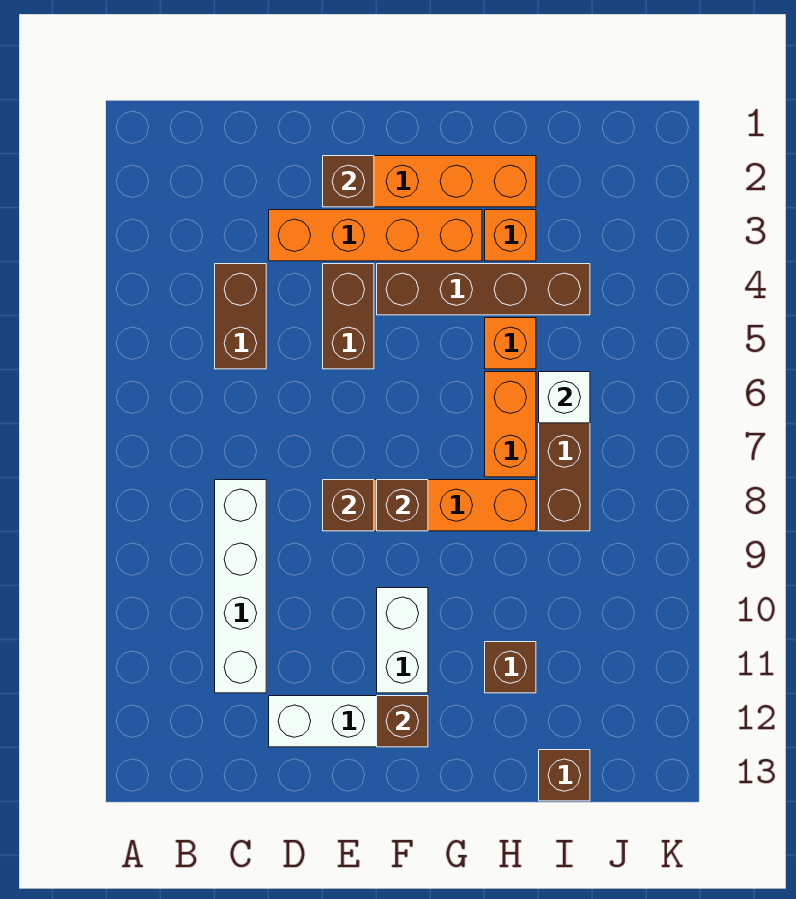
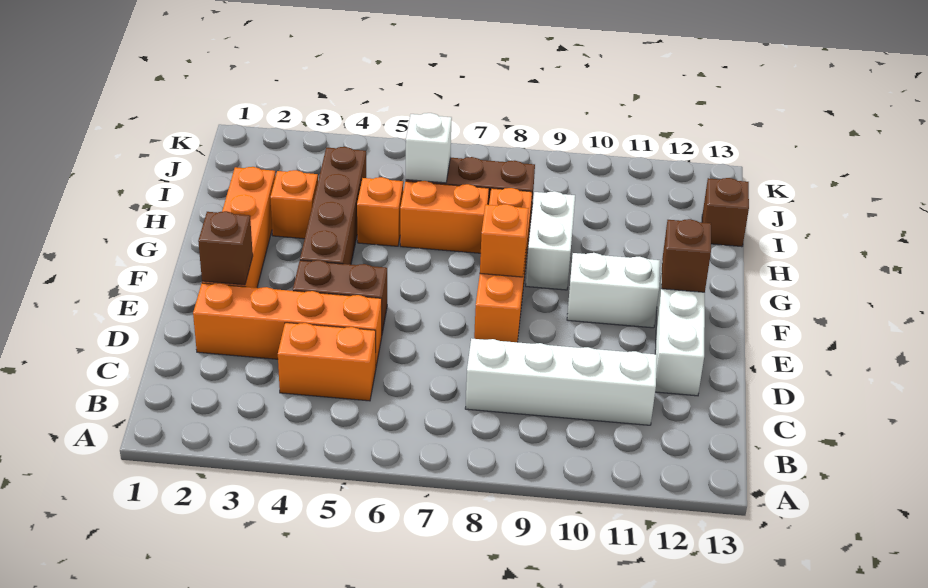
brown 1x2 brick [215,264,266,369] -> orange 1x2 brick [278,323,376,401]
orange 1x4 brick [269,210,482,261] -> orange 1x4 brick turned to [193,283,382,366]
brown 1x1 brick [323,480,374,531] -> none
brown 1x1 brick [377,480,428,531] -> orange 1x1 brick [480,204,529,277]
none -> white 1x2 brick [526,191,575,290]
brown 1x1 brick [485,642,536,693] -> none

